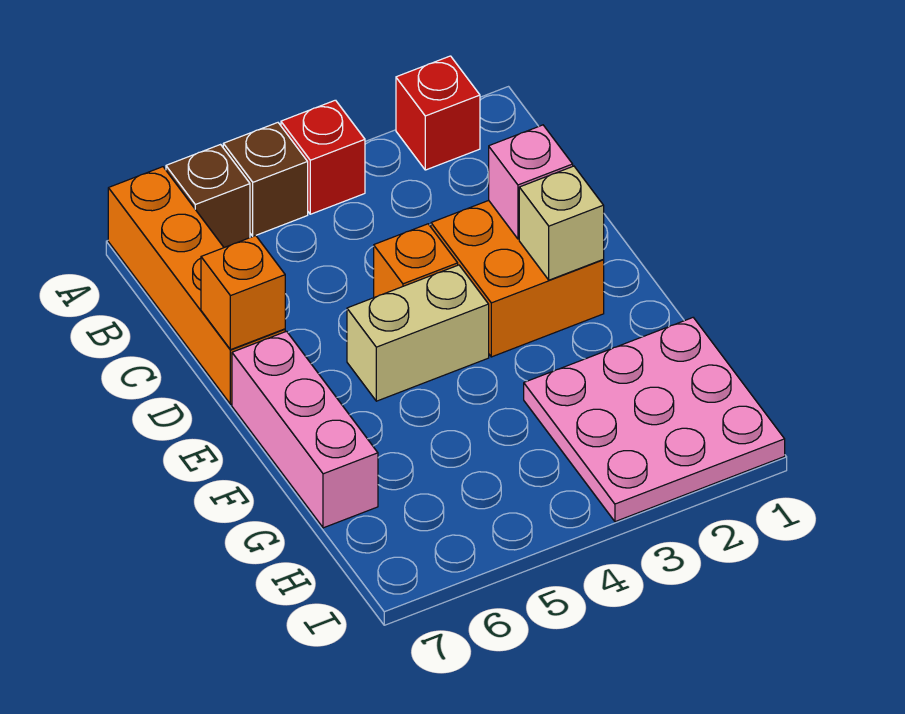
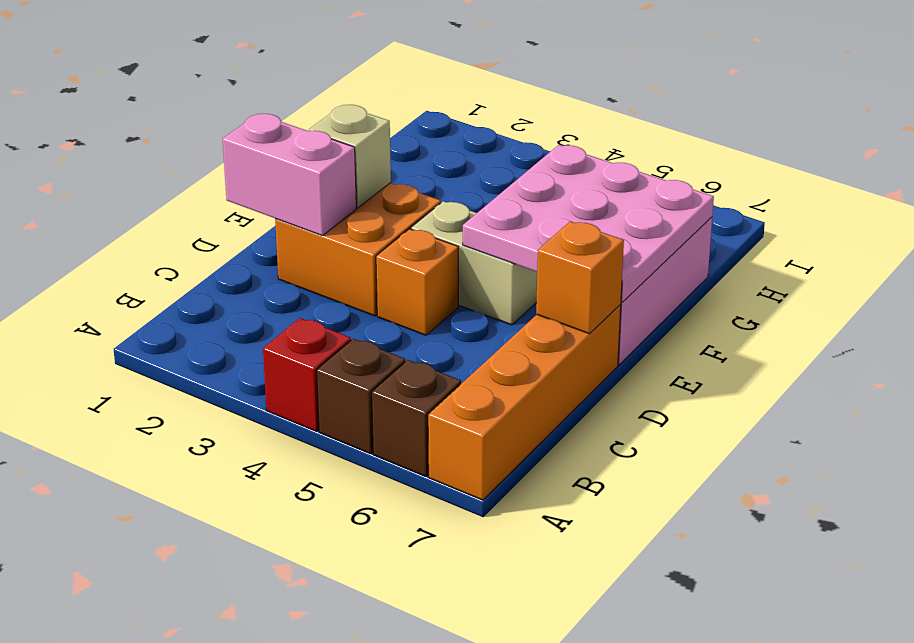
red 1x1 brick [396,56,480,170] -> none
pink 1x1 brick [489,125,573,239] -> pink 1x2 brick [223,114,356,236]
pink 3x3 plate [524,318,785,522] -> pink 3x3 plate moved to [463,145,714,302]

